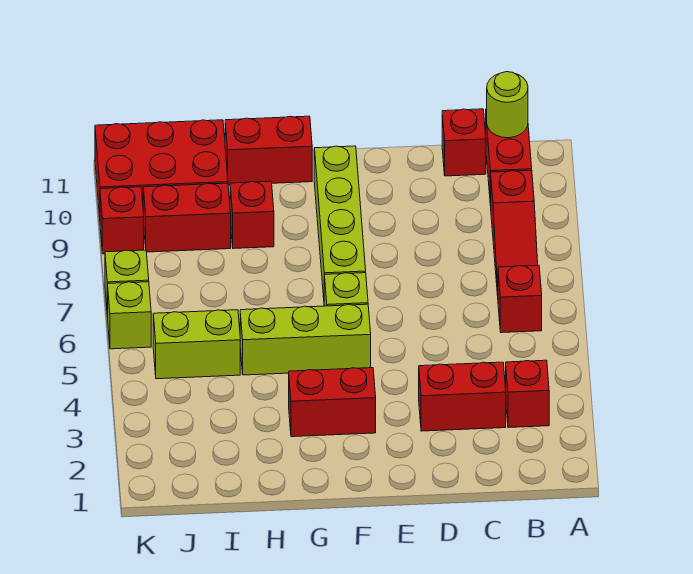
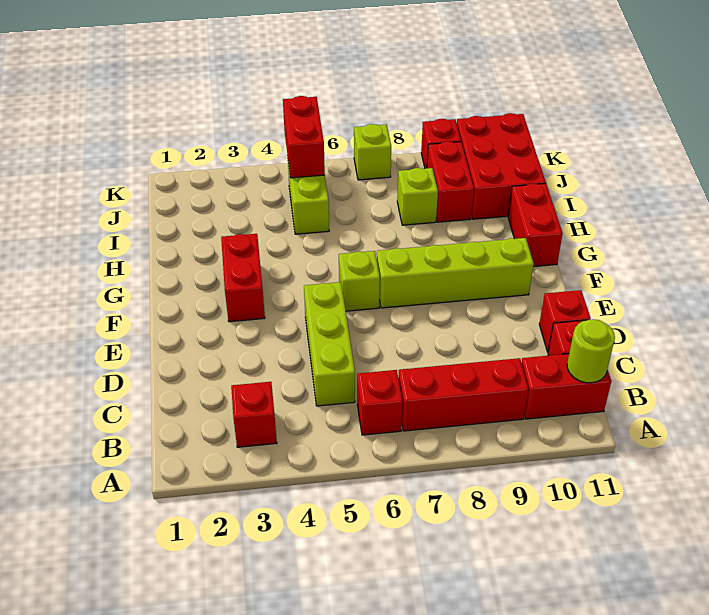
red 1x3 slope [491,170,538,296] -> red 1x3 brick [398,358,529,431]
red 1x2 brick [419,362,506,431] -> red 1x2 brick moved to [283,96,325,178]
lime 1x3 brick [240,304,371,375] -> lime 1x3 brick moved to [304,282,355,406]
red 1x1 brick [230,181,274,249] -> red 1x1 brick moved to [539,290,591,352]
lime 1x1 brick [108,282,151,349] -> lime 1x1 brick moved to [397,168,438,225]

